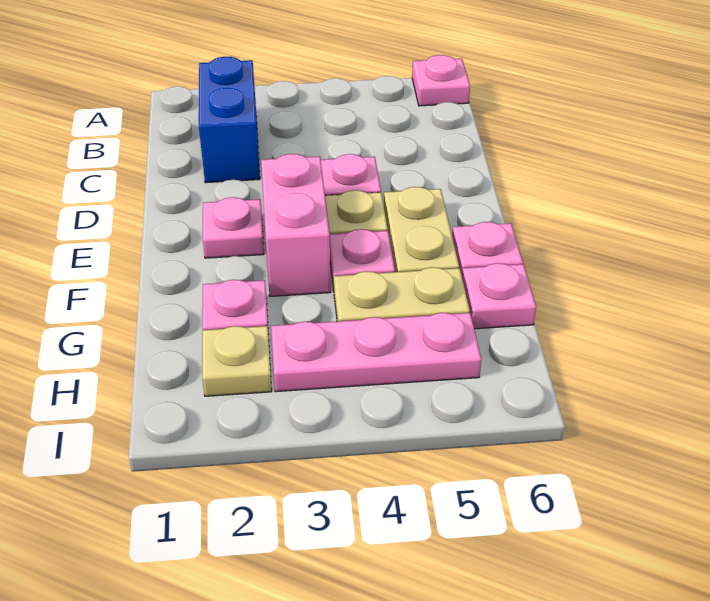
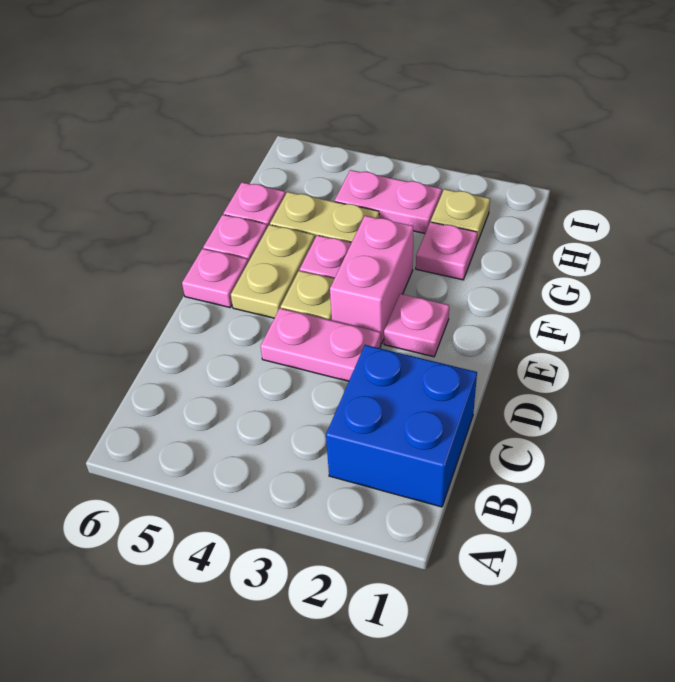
pink 1x1 plate [412,55,470,106] -> pink 1x1 plate moved to [182,249,248,307]
blue 1x2 brick [199,57,260,183] -> blue 2x2 brick [326,345,477,507]
pink 1x3 plate [271,313,481,392] -> pink 1x2 plate [335,170,442,233]

